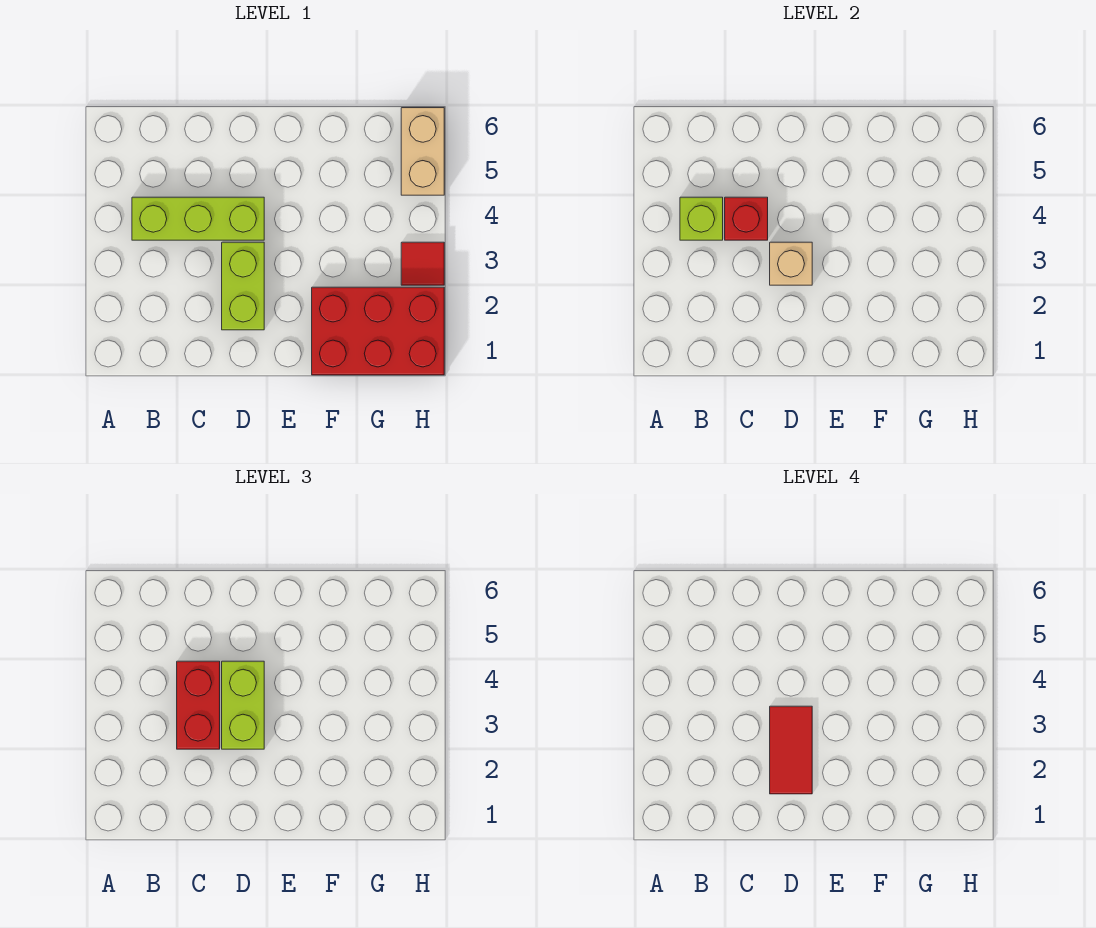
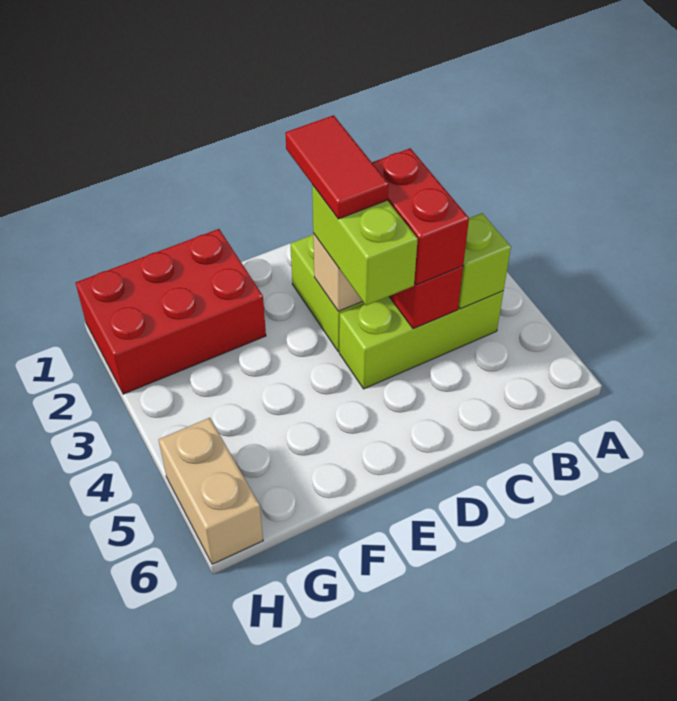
red 1x1 tile [401,242,444,285] -> none

